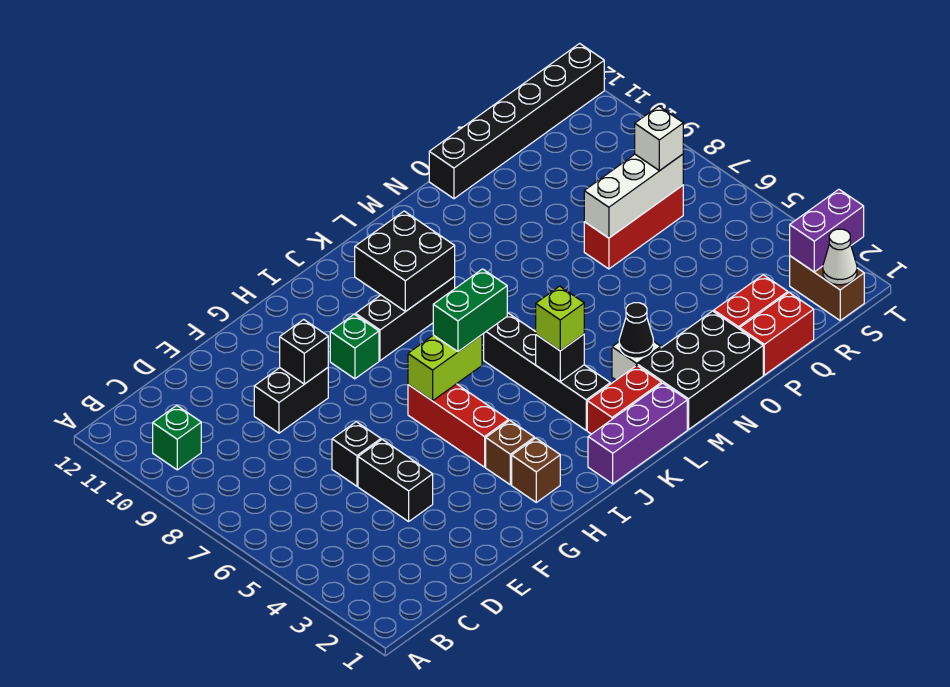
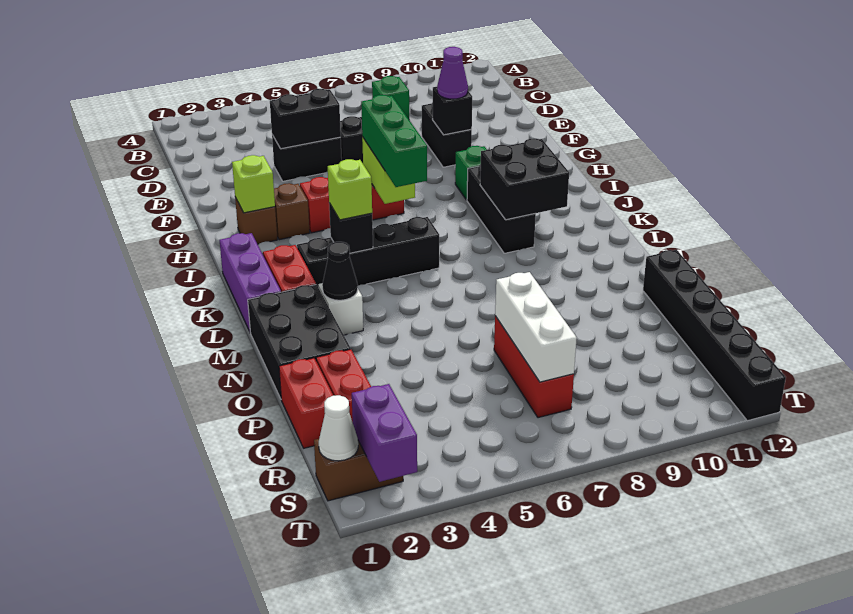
green 1x1 brick [153,405,201,470] -> green 1x1 brick moved to [372,76,409,119]
none -> black 1x2 brick [270,89,341,149]
none -> purple 1x1 cone [437,47,468,99]
none -> lime 1x1 brick [232,155,275,213]
green 1x2 brick [433,269,507,352] -> green 1x3 brick [361,95,427,187]
white 1x1 brick [635,106,683,171] -> none

